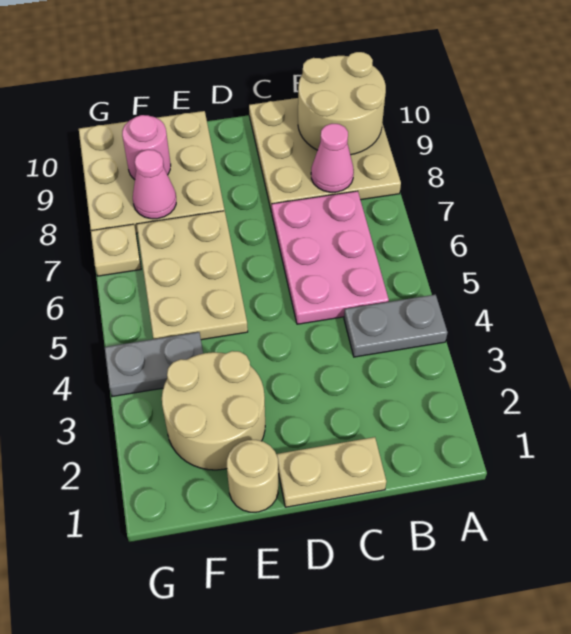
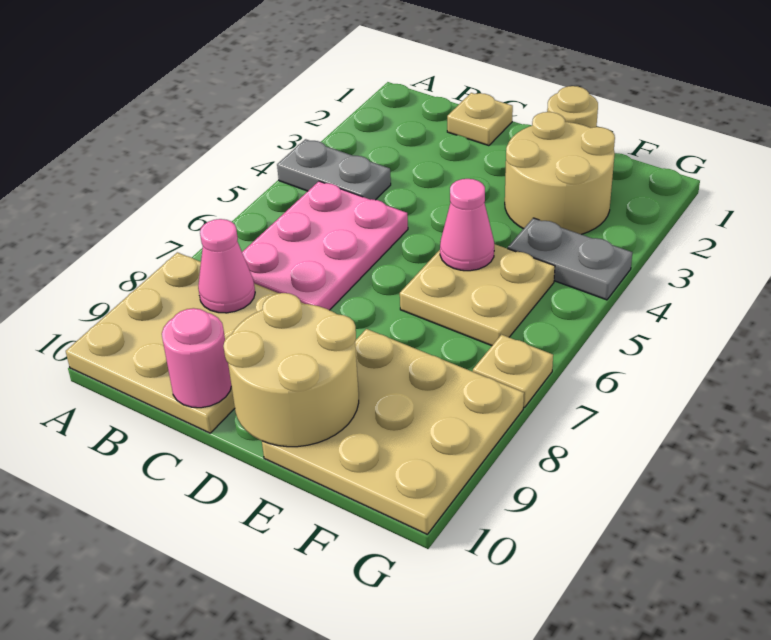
tan 2x2 round brick [298,52,386,155] -> tan 2x2 round brick moved to [223,293,359,447]
tan 1x2 plate [276,437,386,507] -> tan 1x1 plate [447,93,513,146]
tan 2x3 plate [137,211,248,340] -> tan 2x2 plate [400,244,555,346]
pink 1x1 cone [133,150,176,219] -> pink 1x1 cone moved to [440,179,494,271]
pink 1x1 round brick [122,115,171,180] -> pink 1x1 round brick moved to [162,308,231,408]

